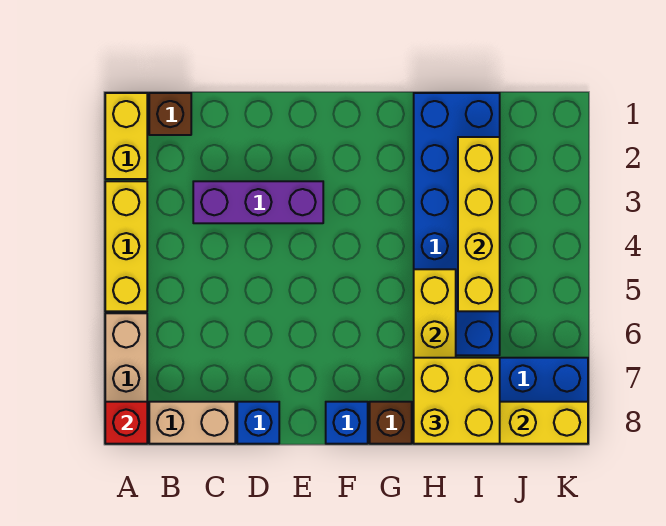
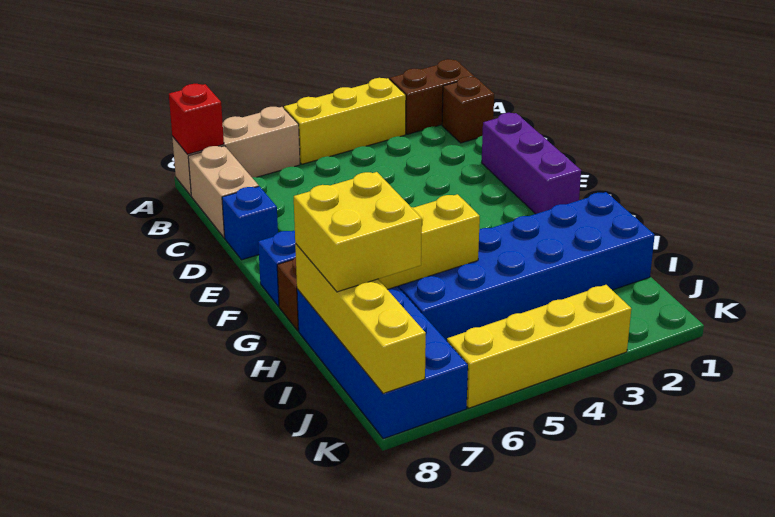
yellow 1x2 brick [105,93,147,179] -> brown 1x2 brick [390,59,474,134]
purple 1x3 brick [193,181,323,223] -> purple 1x3 brick moved to [481,113,581,214]
yellow 1x4 brick [458,137,500,311] -> yellow 1x4 brick moved to [447,285,631,408]

